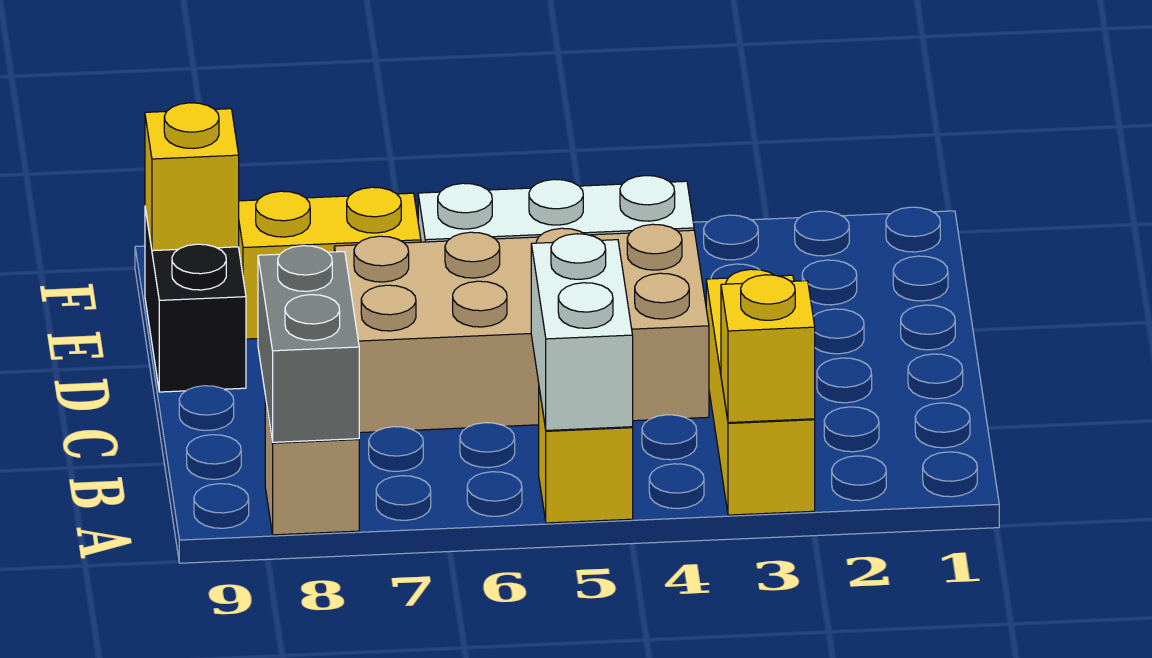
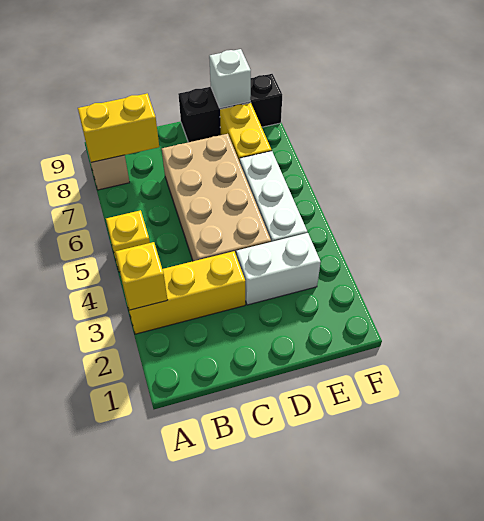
white 1x2 brick [531,234,633,430] -> white 1x2 brick moved to [236,233,321,305]
grey 1x2 brick [258,246,359,442] -> yellow 1x2 brick [78,93,159,162]
black 1x2 brick [145,208,246,392] -> black 1x3 brick [178,74,282,142]
yellow 1x1 brick [145,103,239,251] -> white 1x1 brick [209,49,251,108]

